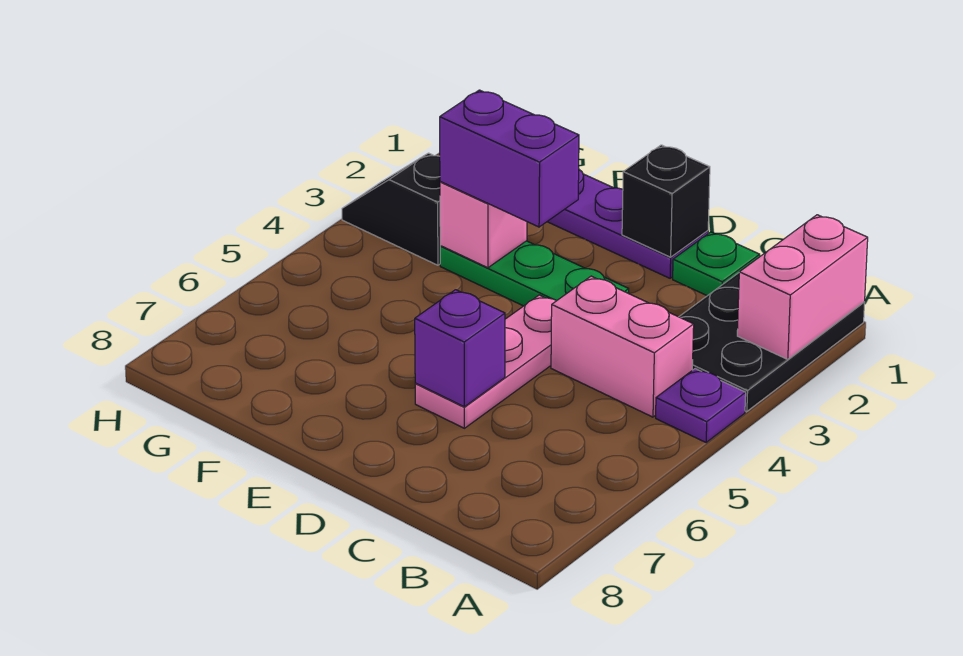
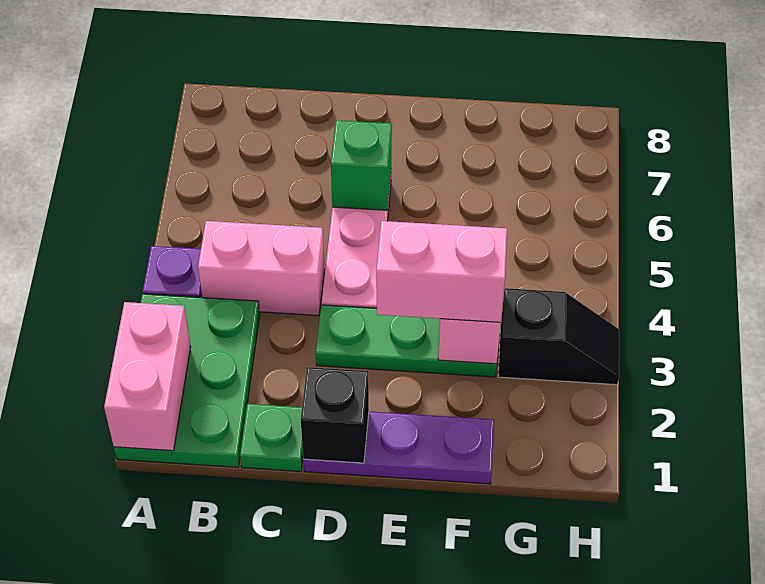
black 2x3 plate [679,273,865,412] -> green 2x3 plate [114,294,260,467]
purple 1x1 brick [415,290,505,407] -> green 1x1 brick [331,120,392,210]
purple 1x2 brick [440,90,579,227] -> pink 1x2 brick [376,221,507,322]

